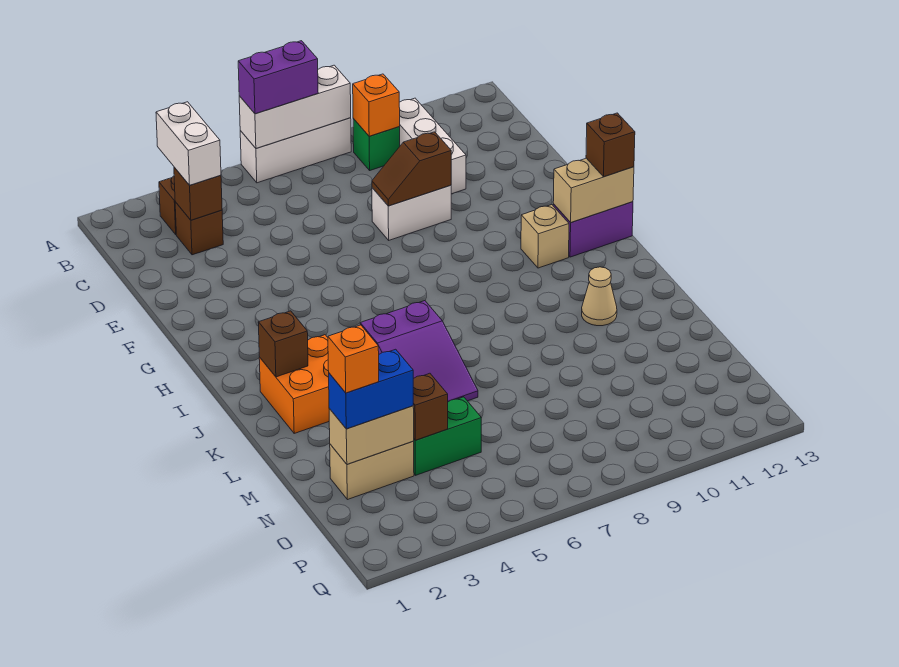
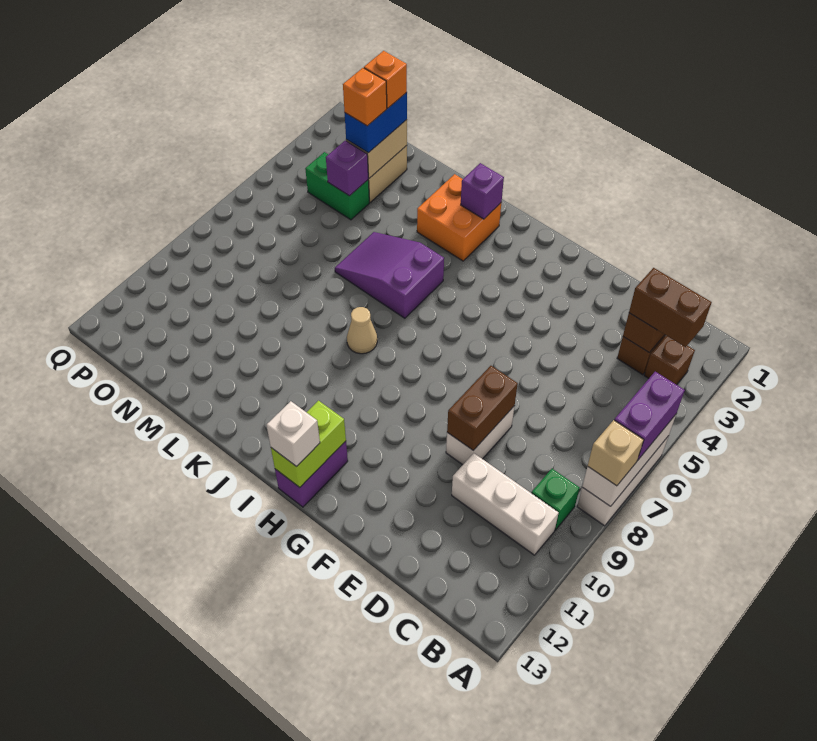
white 1x2 brick [156,102,221,185] -> brown 1x2 brick [629,268,712,347]
orange 1x1 brick [353,74,400,136] -> orange 1x1 brick moved to [343,68,387,126]
brown 1x2 slope [372,132,451,206] -> brown 1x2 brick [447,366,518,450]
tan 1x1 brick [521,205,569,268] -> tan 1x1 brick moved to [588,420,644,486]
tan 1x2 brick [553,158,634,223] -> lime 1x2 brick [271,401,346,487]
brown 1x1 brick [586,113,635,177] -> white 1x1 brick [266,401,320,467]
brown 1x1 brick [258,311,308,377] -> purple 1x1 brick [461,163,504,219]
tan 1x1 cone [582,267,617,326] -> tan 1x1 cone moved to [347,307,377,354]
green 1x2 brick [413,397,481,475] -> green 1x2 brick turned to [305,152,369,220]
brown 1x1 brick [413,373,448,440] -> purple 1x1 brick [326,141,368,196]

